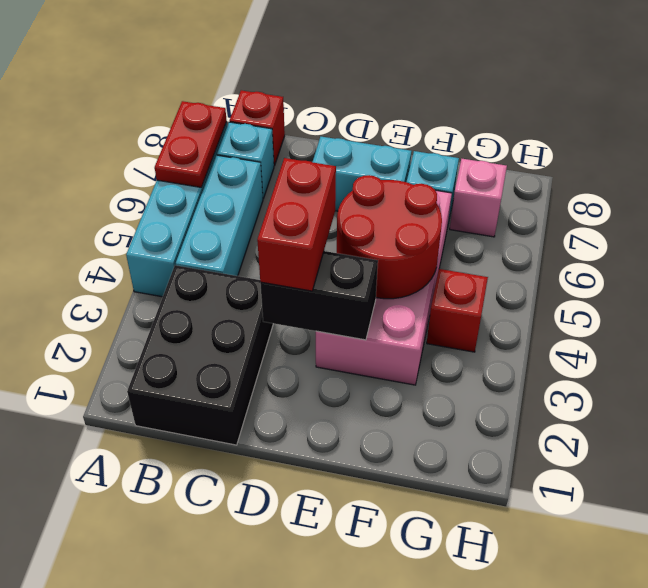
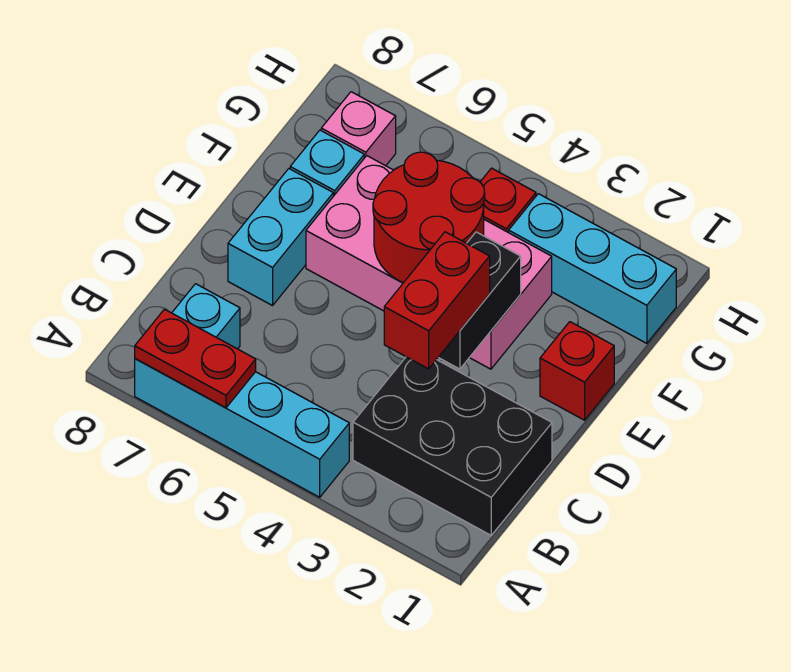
cyan 1x3 brick [176,155,263,276] -> cyan 1x3 brick moved to [509,194,676,343]
red 1x1 brick [230,90,285,166] -> red 1x1 brick moved to [540,322,614,420]
red 1x2 brick [257,158,336,291] -> red 1x2 brick turned to [384,232,490,369]

